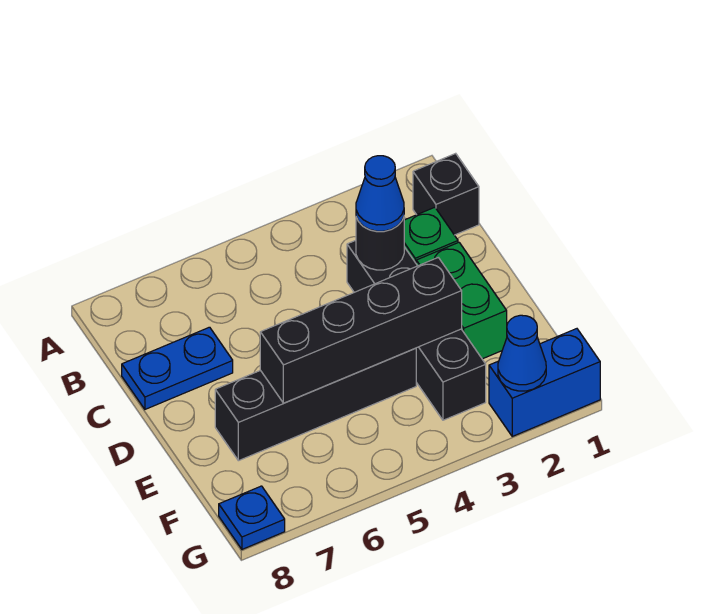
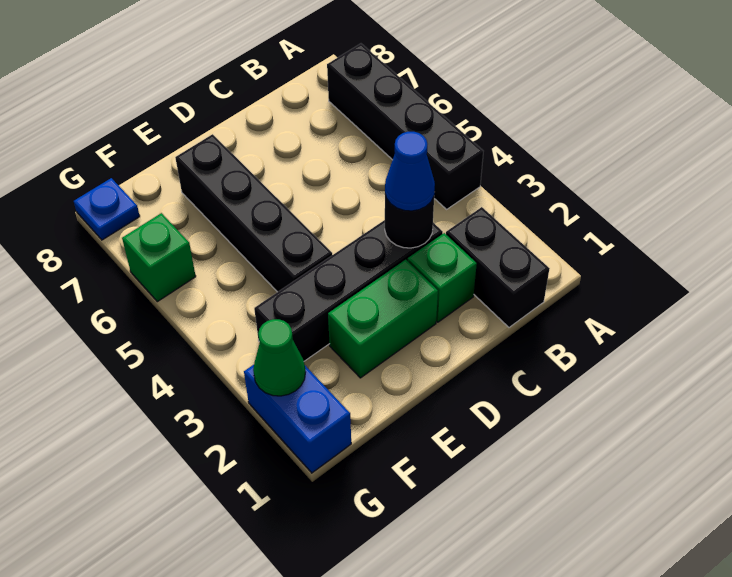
black 1x1 brick [413,153,479,235] -> black 1x2 brick [446,207,550,327]
blue 1x2 plate [122,327,233,409] -> none
black 1x4 brick [260,258,462,403] -> black 1x4 brick moved to [327,44,483,209]
blue 1x1 cone [498,315,546,391] -> green 1x1 cone [253,319,305,396]
none -> green 1x1 brick [122,213,196,302]

